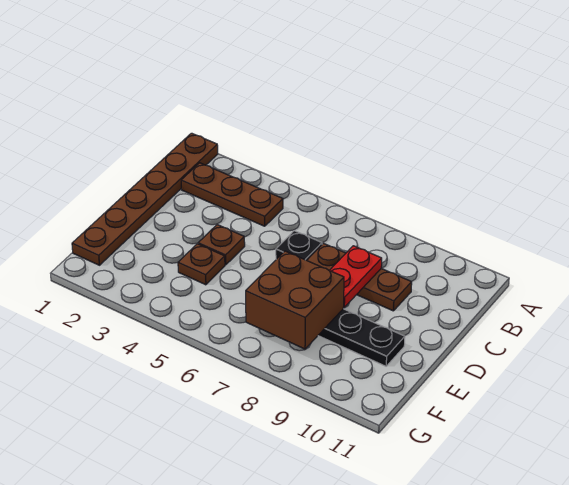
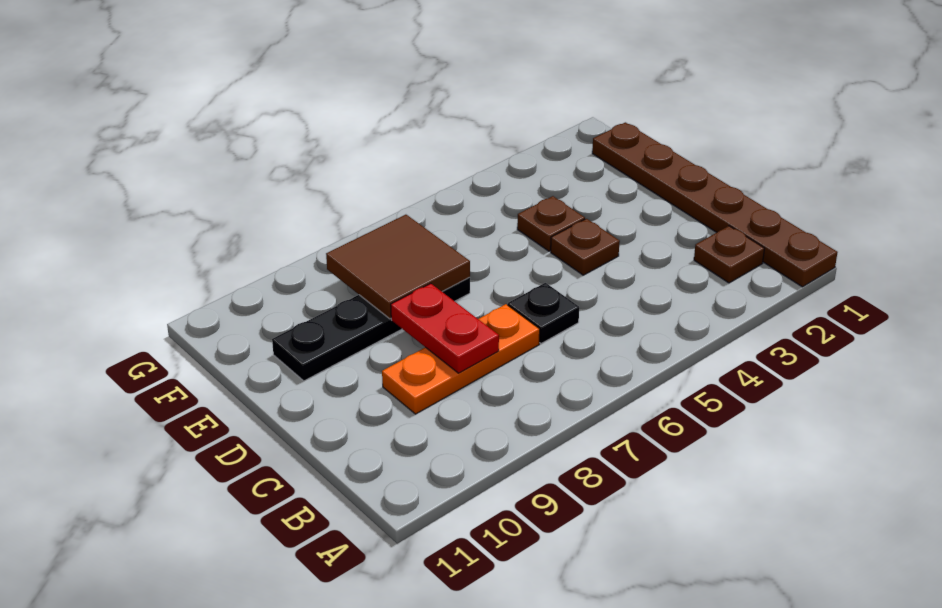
brown 1x3 plate [181,163,283,226] -> brown 1x1 plate [694,226,765,283]
brown 1x3 plate [307,243,412,311] -> orange 1x3 plate [382,304,540,414]
brown 2x2 brick [246,251,344,349] -> brown 2x2 tile [326,215,470,319]

